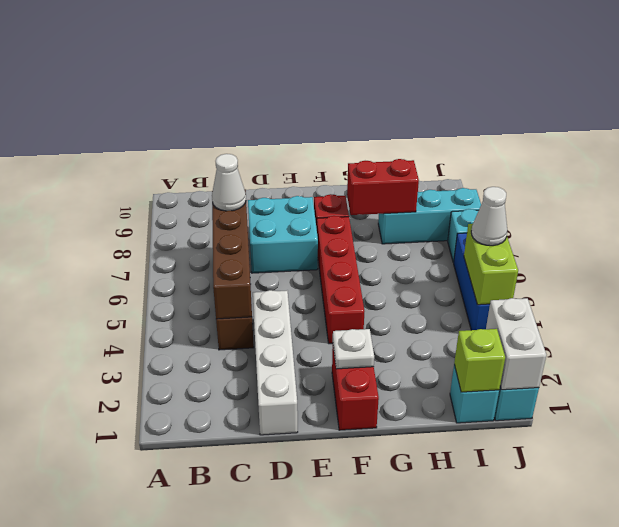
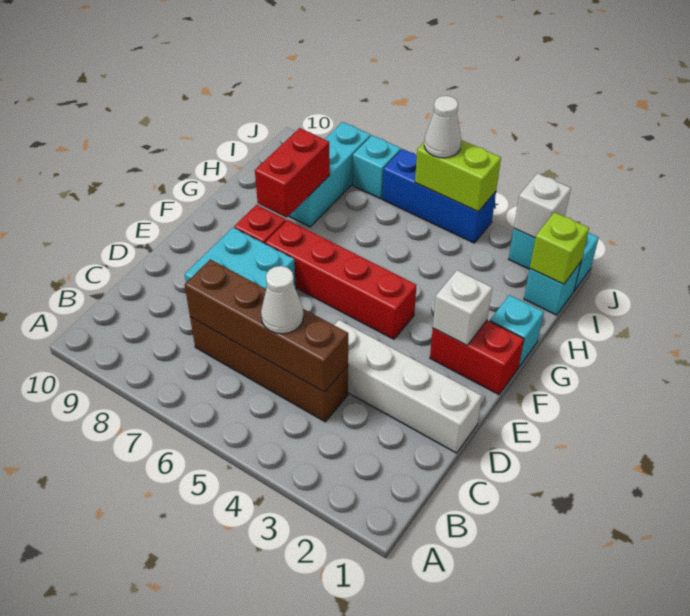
white 1x1 cone [212,154,246,211] -> white 1x1 cone moved to [261,266,304,334]
white 1x1 plate [333,329,374,369] -> white 1x1 brick [433,270,492,345]
none -> cyan 1x1 brick [490,295,544,367]
white 1x2 brick [486,298,546,390] -> white 1x1 brick [514,173,571,238]

